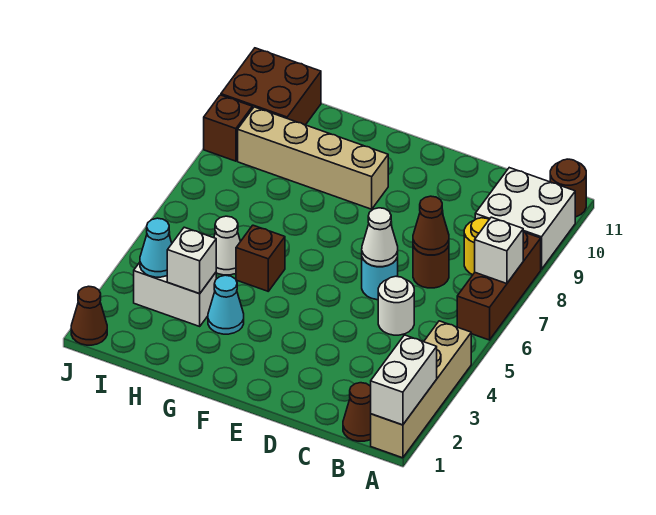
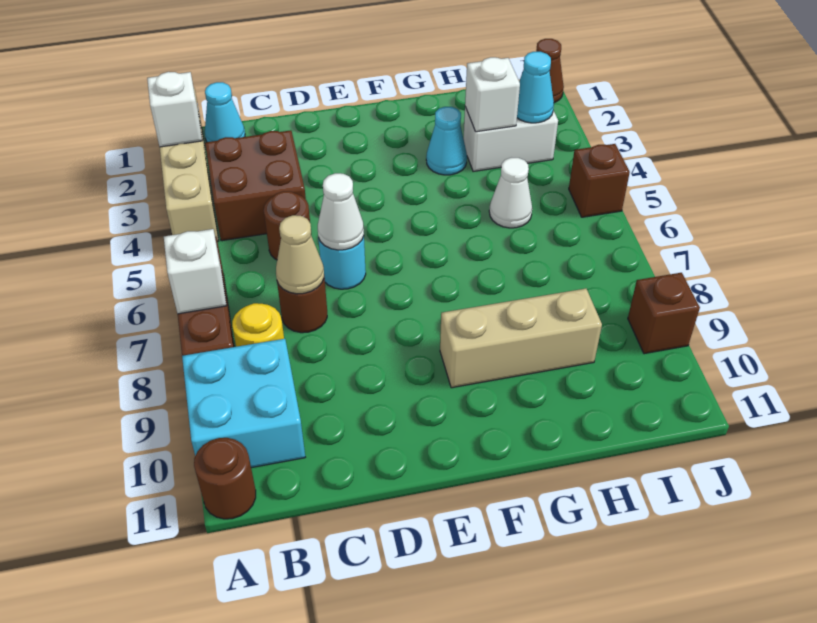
white 1x2 brick [371,335,437,425] -> white 1x1 brick [147,72,202,147]
white 2x2 brick [475,168,575,269] -> cyan 2x2 brick [182,339,305,468]
brown 1x1 cone [343,383,371,441] -> cyan 1x1 cone [205,82,245,142]
white 1x1 round brick [378,276,414,335] -> brown 1x1 round brick [264,191,310,260]
brown 1x1 cone [413,196,449,255] -> tan 1x1 cone [276,215,324,294]
tan 1x4 brick [238,107,388,209] -> tan 1x3 brick [440,289,602,388]
brown 1x1 brick [236,225,285,291] -> brown 1x1 brick moved to [569,144,630,217]
brown 2x2 brick [221,48,321,125] -> brown 2x2 brick moved to [205,130,306,241]

